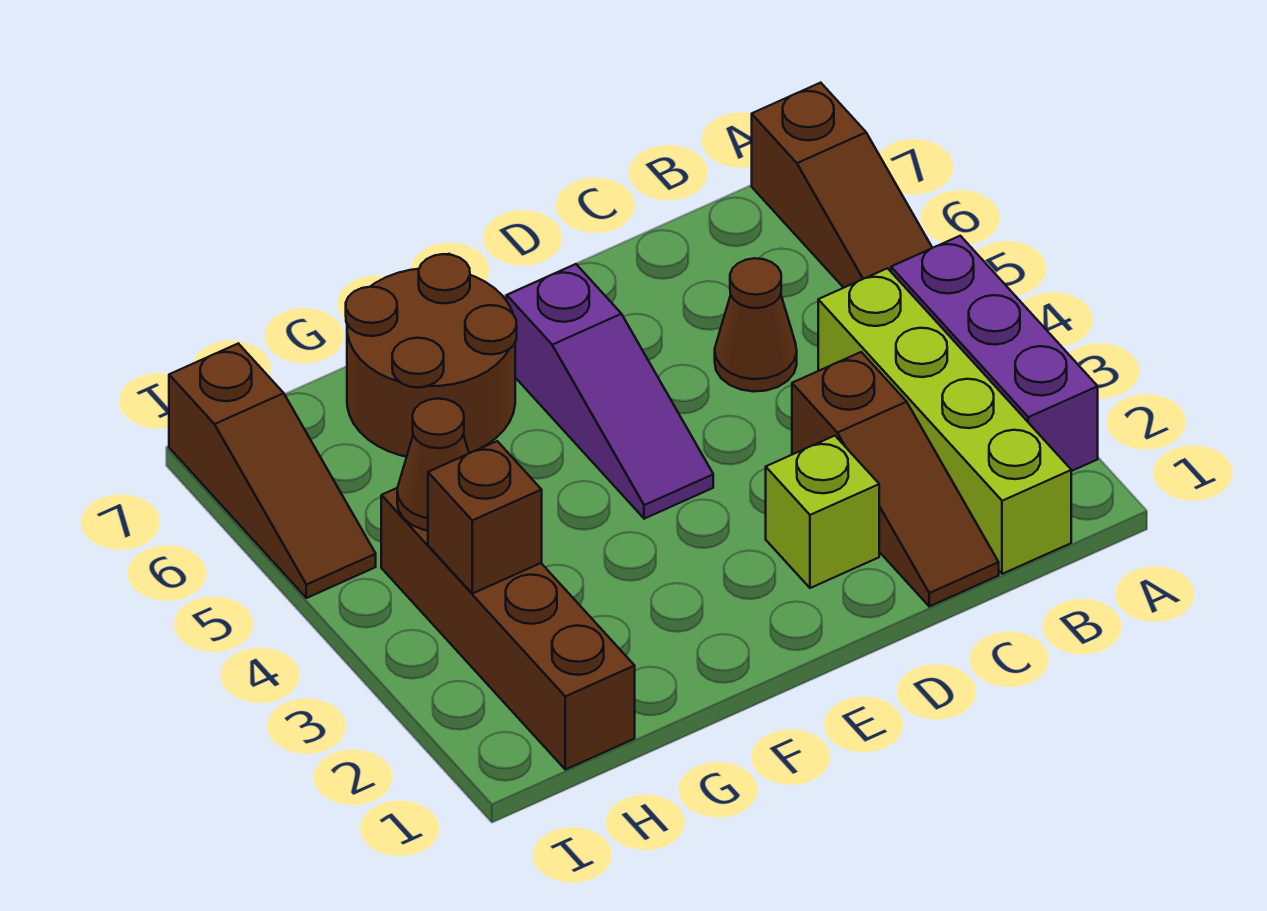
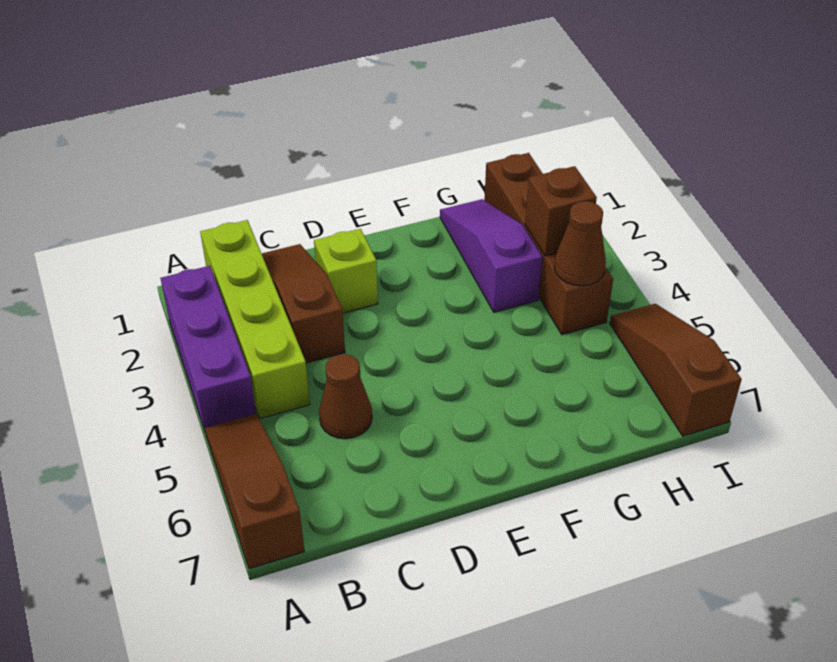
purple 1x3 slope [507,264,713,519] -> purple 1x3 slope moved to [440,199,543,312]
brown 2x2 round brick [346,254,517,457] -> none

